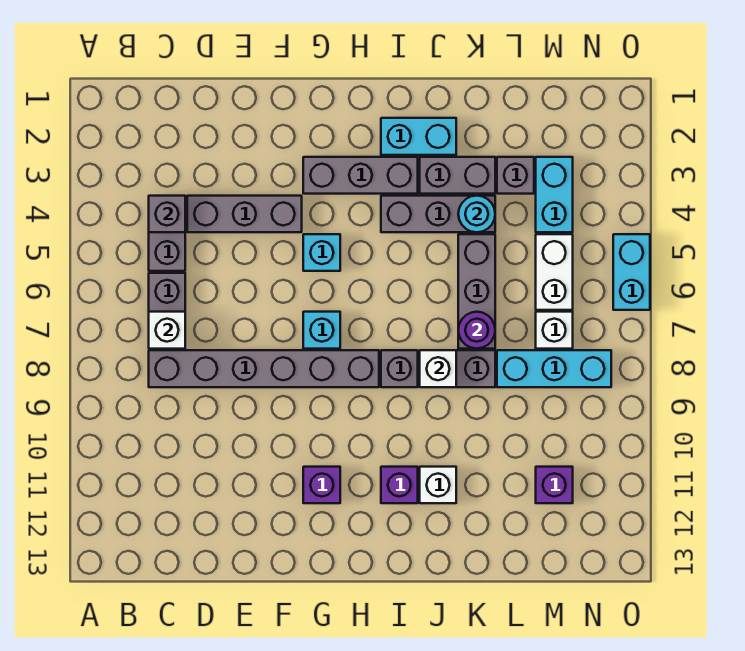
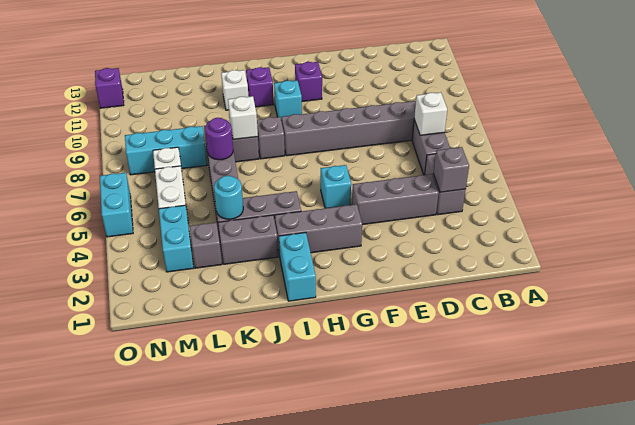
cyan 1x1 brick [303,312,340,349] -> cyan 1x1 brick moved to [274,81,302,121]
cyan 1x2 brick [381,118,456,155] -> cyan 1x2 brick turned to [279,232,316,301]
purple 1x1 brick [536,467,573,503] -> purple 1x1 brick moved to [95,68,124,108]

